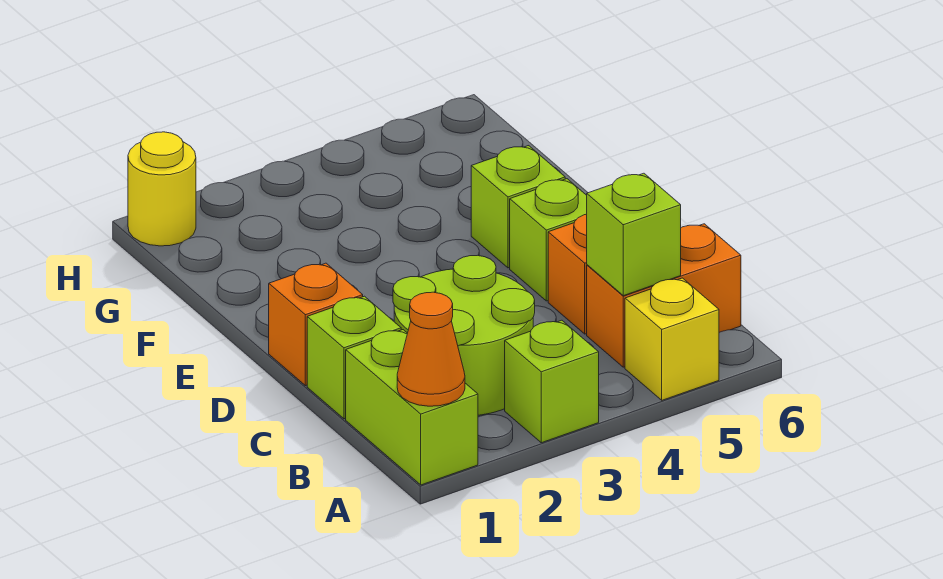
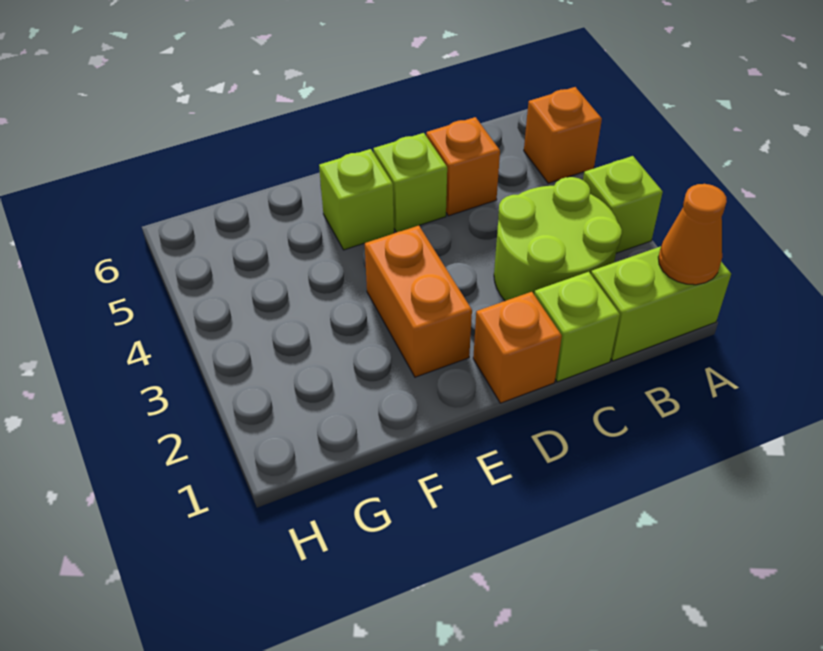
yellow 1x1 brick [625,278,719,400] -> orange 1x1 brick [524,87,602,183]
orange 1x2 brick [587,224,741,367] -> orange 1x2 brick moved to [365,226,472,377]
lime 1x1 brick [587,173,681,296] -> none
yellow 1x1 round brick [128,132,196,246] -> none

